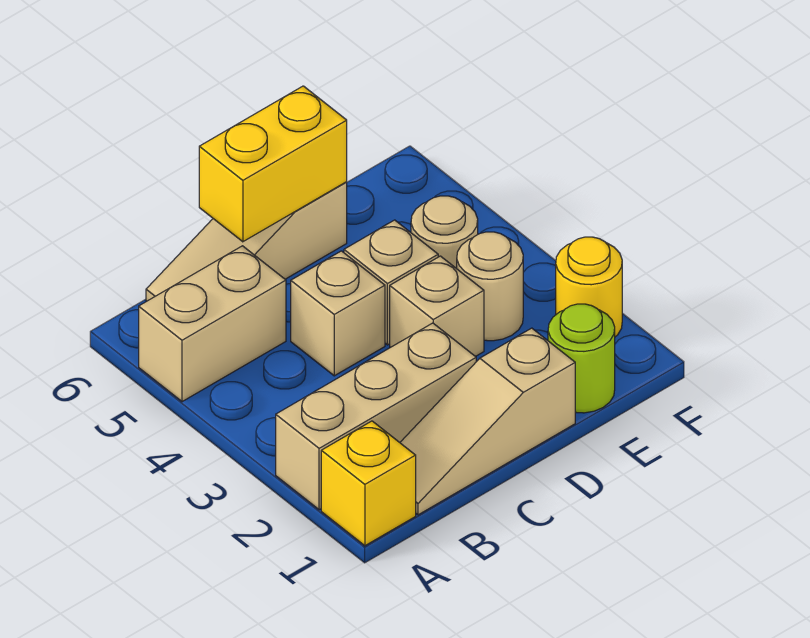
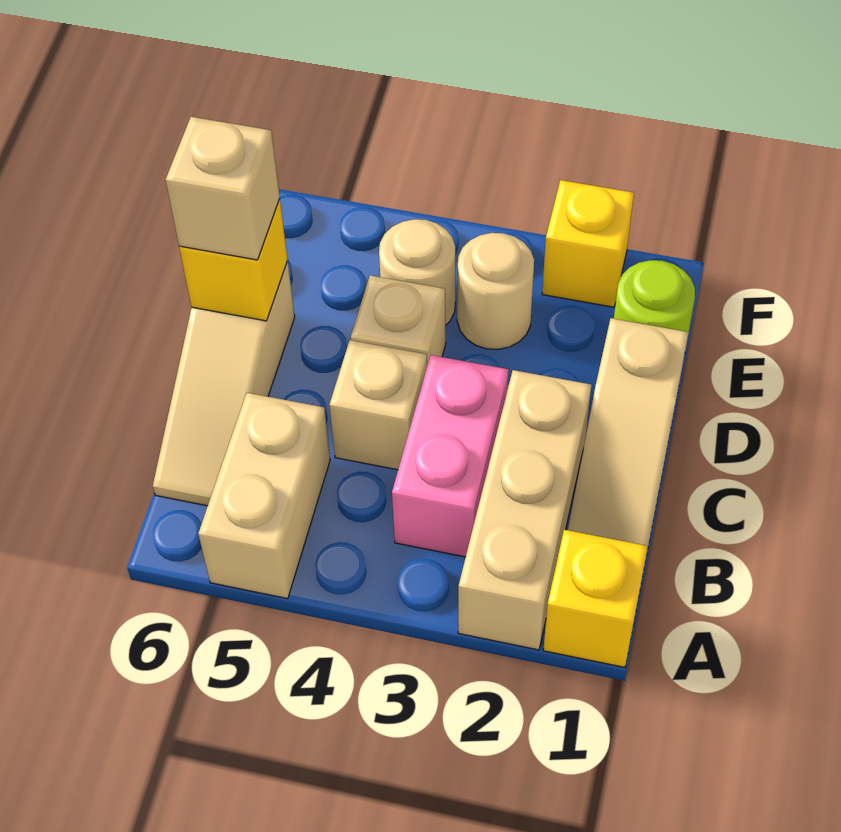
none -> pink 1x2 brick [392,355,509,557]
yellow 1x2 brick [199,86,347,242] -> yellow 1x1 brick [179,199,288,321]
tan 1x1 brick [390,256,484,357] -> tan 1x1 brick moved to [166,117,280,260]
yellow 1x1 round brick [556,237,622,337] -> yellow 1x1 brick [542,180,634,307]

